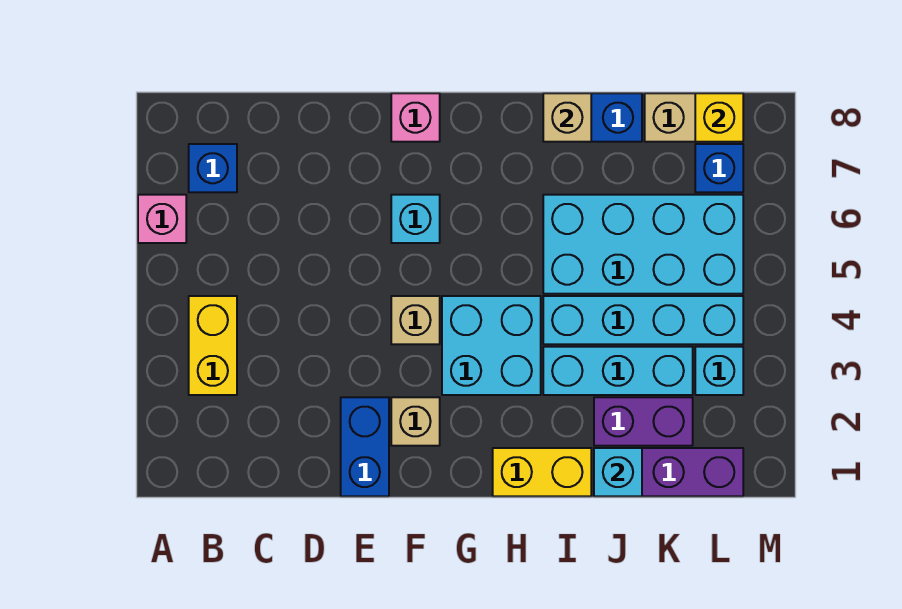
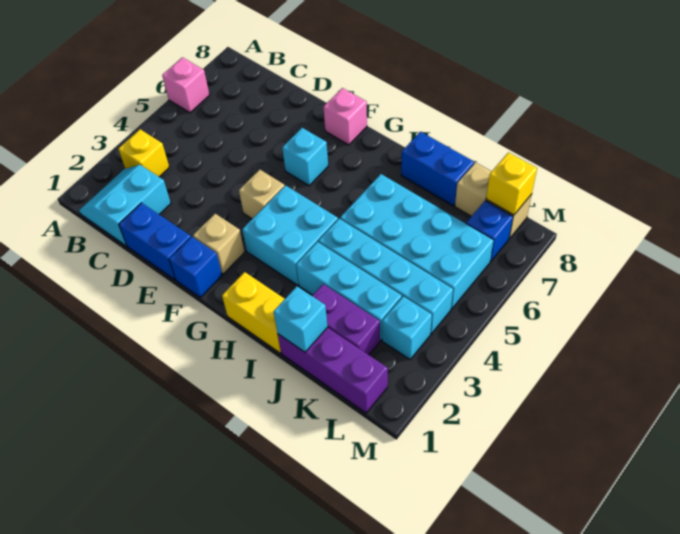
none -> cyan 2x2 slope [79,165,171,246]
yellow 1x2 brick [189,296,237,395] -> yellow 1x1 brick [118,129,169,177]
blue 1x1 brick [189,144,237,192] -> blue 1x1 brick moved to [169,237,222,297]
blue 1x2 brick [341,397,389,496] -> blue 1x2 brick turned to [119,203,191,280]
tan 1x1 brick [543,93,591,142] -> none

